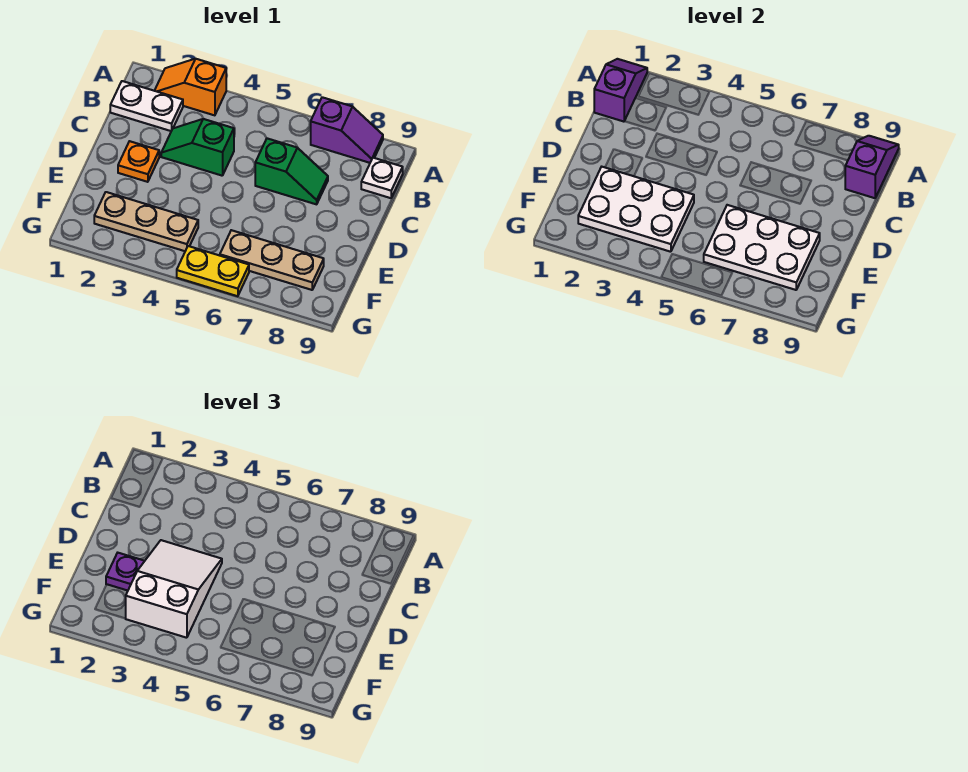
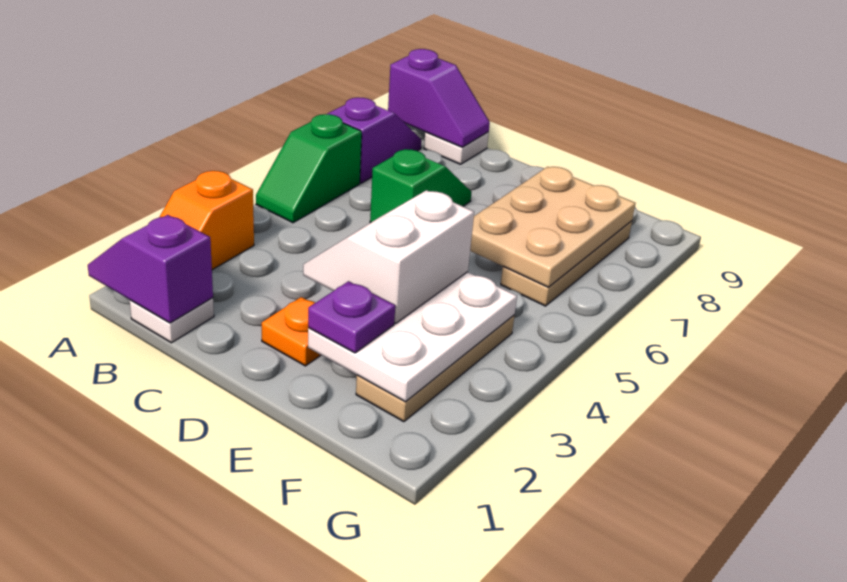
purple 1x2 slope [845,136,899,198] -> purple 1x2 slope turned to [388,49,490,147]
white 1x2 plate [110,81,183,131] -> white 1x1 plate [130,298,214,343]
green 1x2 slope [161,119,234,176] -> green 1x2 slope moved to [256,114,362,223]
white 2x3 slope [125,540,222,638] -> white 2x2 slope [303,190,474,323]
white 2x3 plate [704,205,820,290] -> tan 2x3 plate [470,167,636,287]
yellow 1x2 plate [177,246,249,296] -> none

